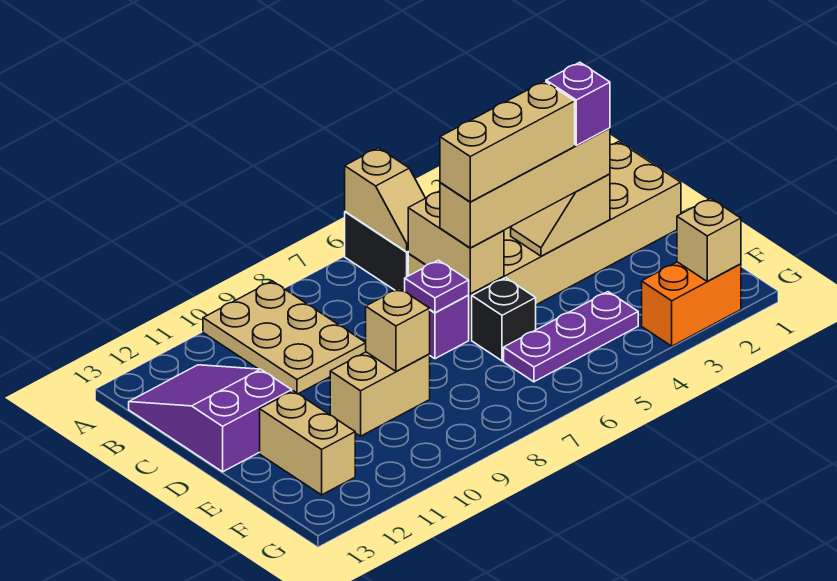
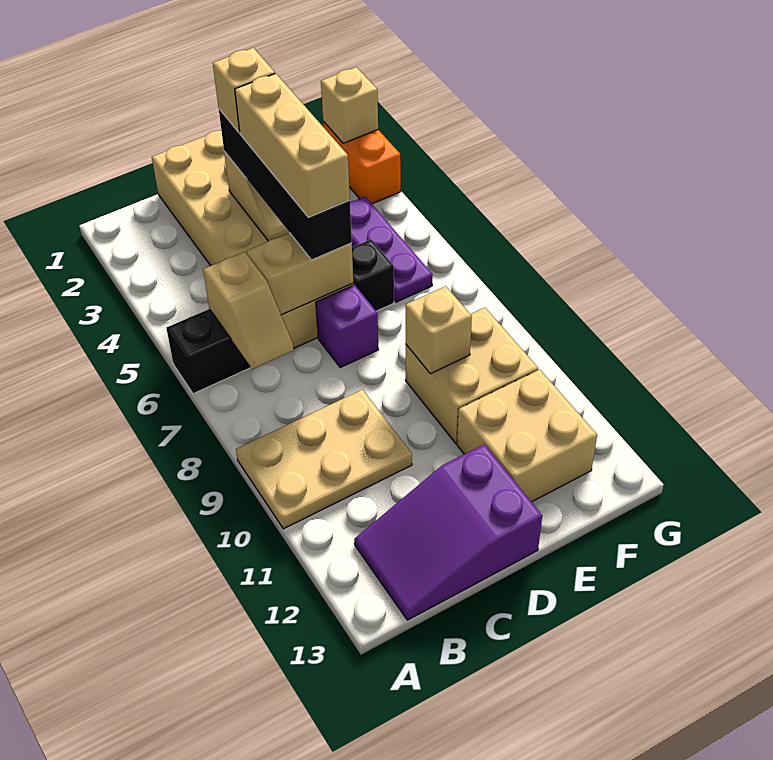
tan 1x2 slope [345,148,425,252] -> tan 1x2 slope turned to [203,252,294,369]
tan 1x4 brick [440,128,610,248] -> black 1x4 brick [219,109,352,260]
purple 1x1 brick [546,62,610,145] -> tan 1x1 brick [213,48,275,133]
purple 1x1 plate [405,260,469,313] -> none
tan 1x2 brick [330,352,430,436] -> tan 2x2 brick [406,308,538,443]
tan 1x2 brick [260,391,355,495] -> tan 2x2 brick [457,369,597,502]

